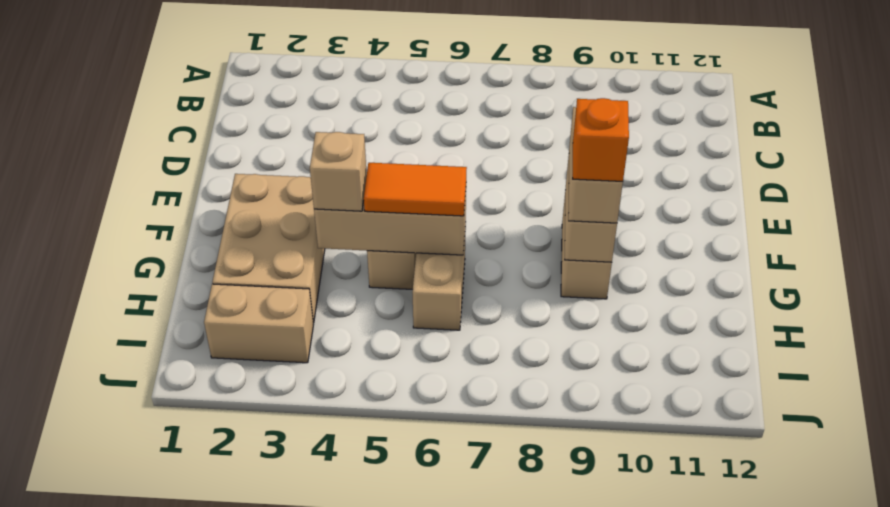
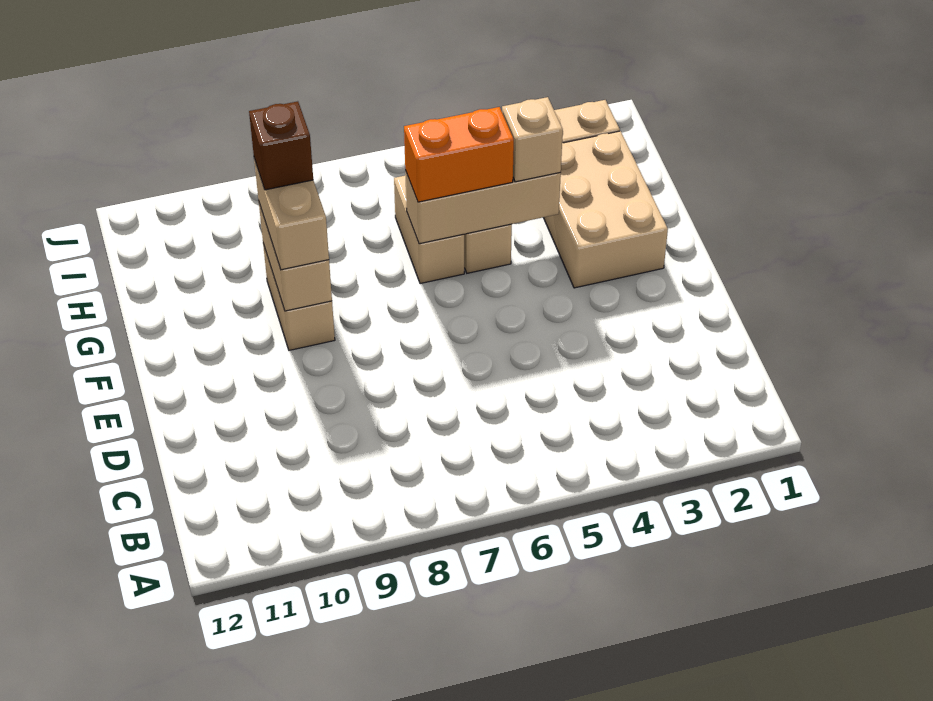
orange 1x2 tile [364,163,467,216] -> orange 1x2 brick [404,107,514,202]
orange 1x1 brick [572,98,629,181] -> brown 1x1 brick [249,101,313,190]

